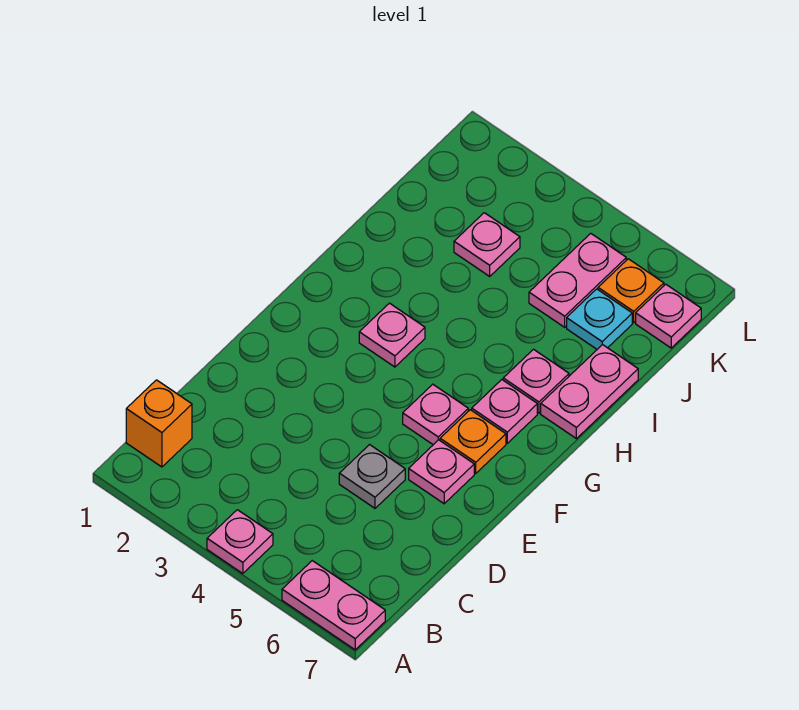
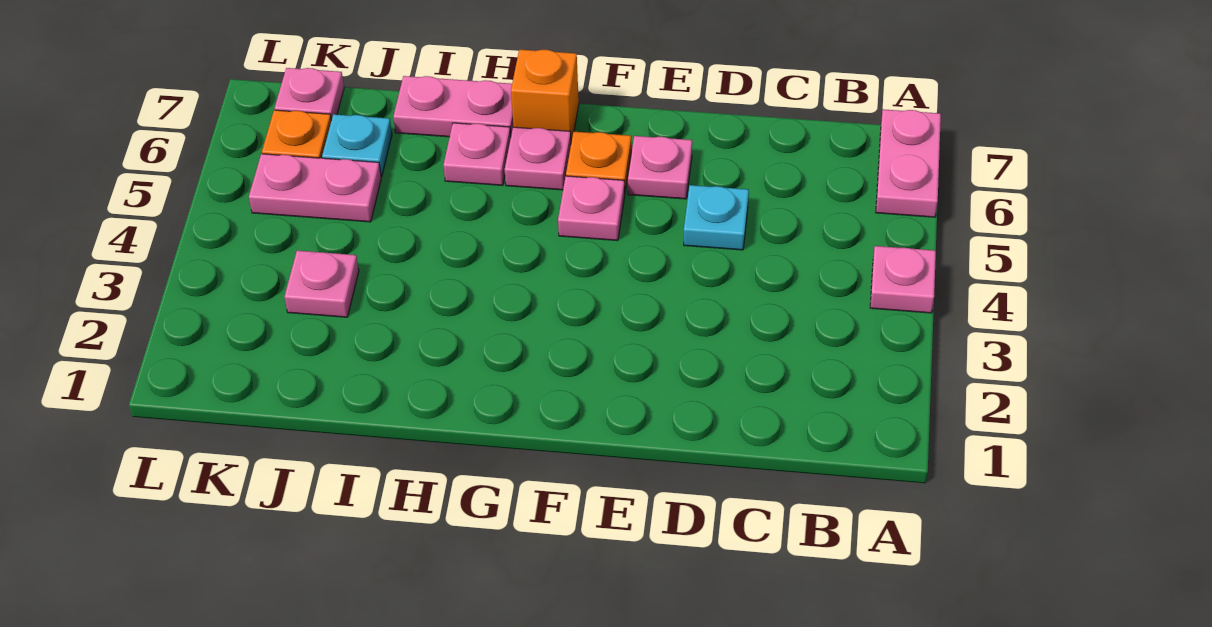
orange 1x1 brick [126,380,192,467] -> orange 1x1 brick moved to [511,49,579,142]
grey 1x1 plate [339,445,405,508] -> cyan 1x1 plate [684,185,749,250]
pink 1x1 plate [359,303,425,367] -> none

